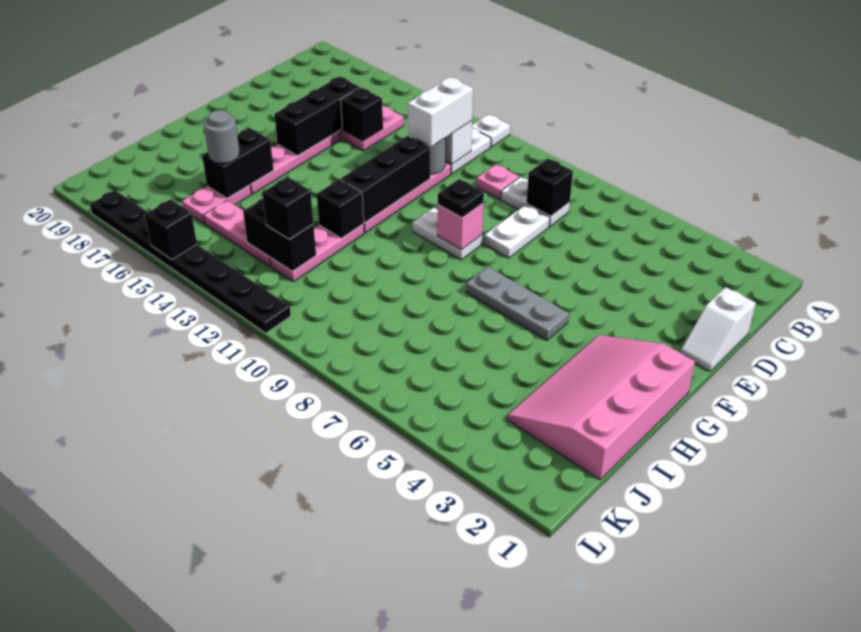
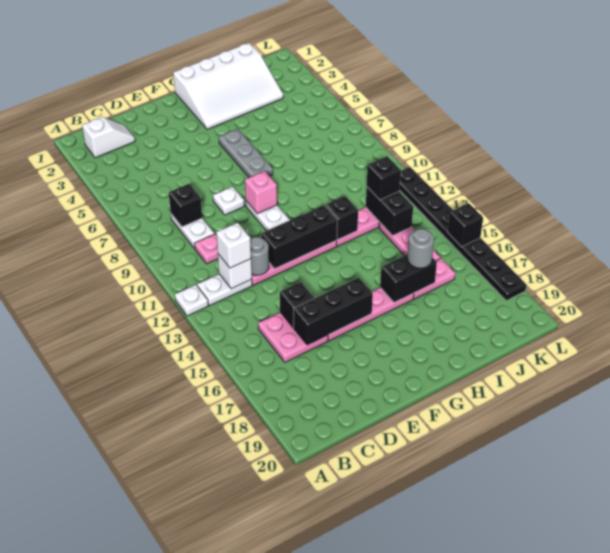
white 1x2 brick [408,77,473,147] -> white 1x1 brick [216,223,251,268]
white 1x2 slope [681,287,756,371] -> white 1x2 slope moved to [82,117,135,158]
white 1x2 plate [484,205,550,258] -> white 1x1 plate [213,187,244,215]
black 1x1 plate [438,179,484,218] -> none
pink 3x4 slope [508,335,695,480] -> white 3x4 slope [173,43,283,130]

